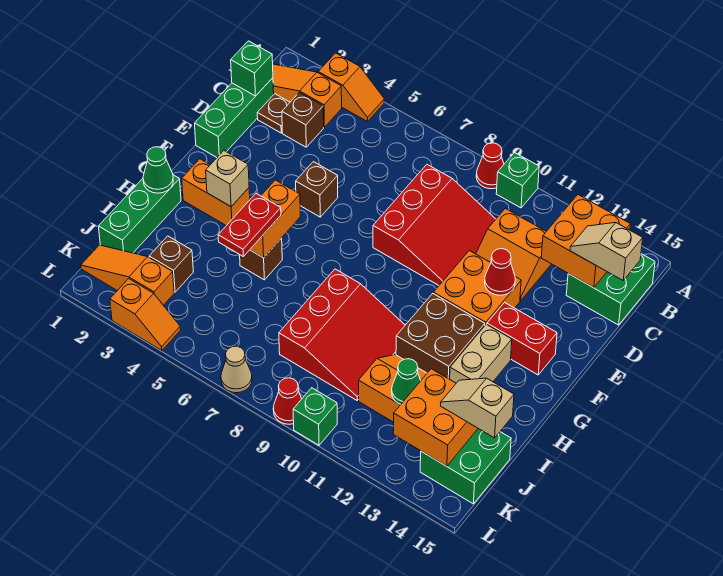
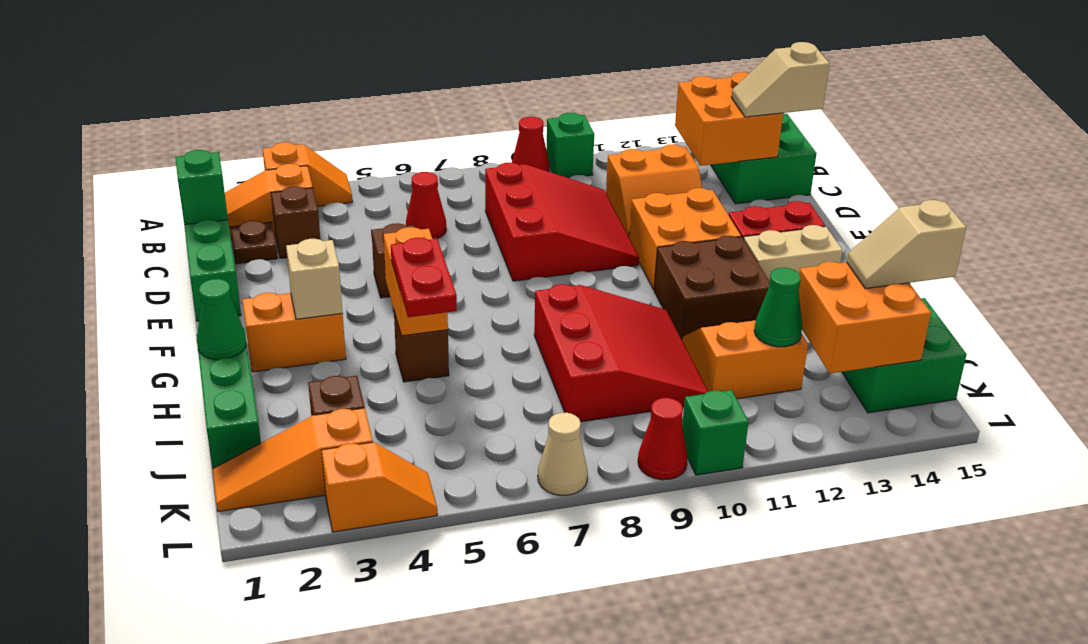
red 1x1 cone [485,249,515,295] -> red 1x1 cone moved to [406,172,446,239]
tan 1x2 brick [450,324,512,383] -> tan 1x2 brick turned to [744,225,843,281]

